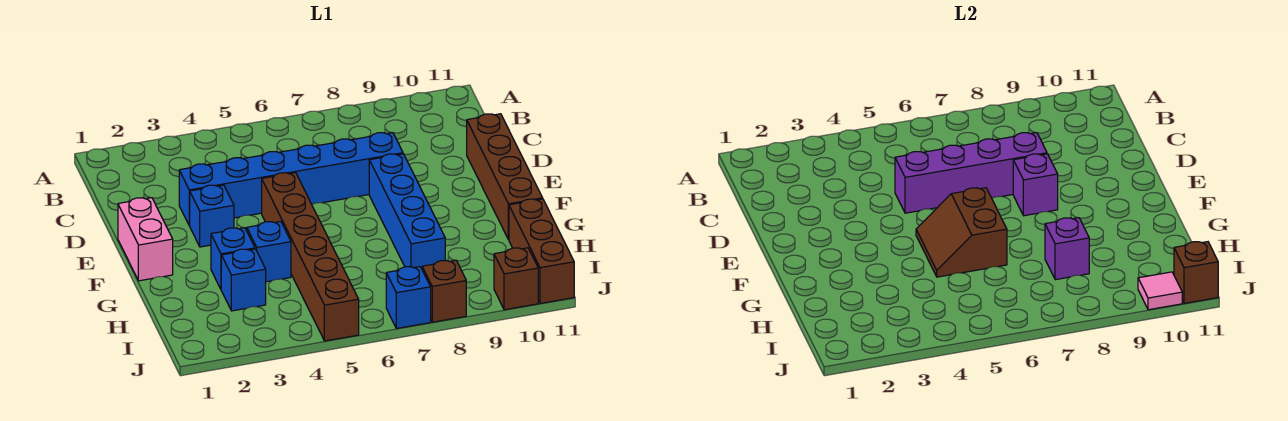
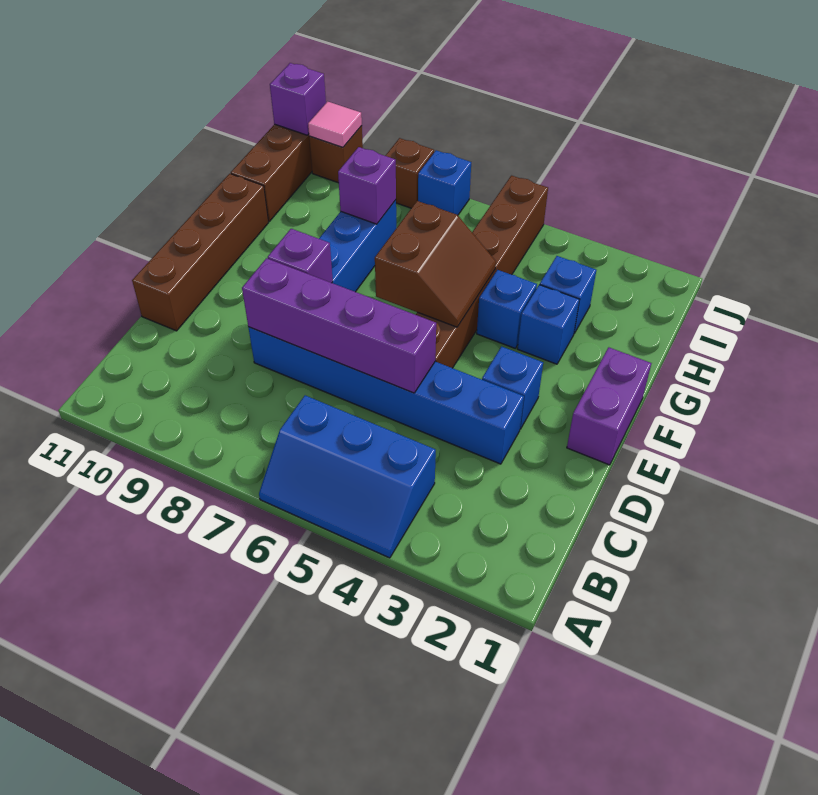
none -> blue 2x3 slope [259,395,436,558]
pink 1x2 brick [118,198,173,281] -> purple 1x2 brick [567,347,651,465]
brown 1x1 brick [1174,242,1218,303] -> purple 1x1 brick [270,63,326,135]

